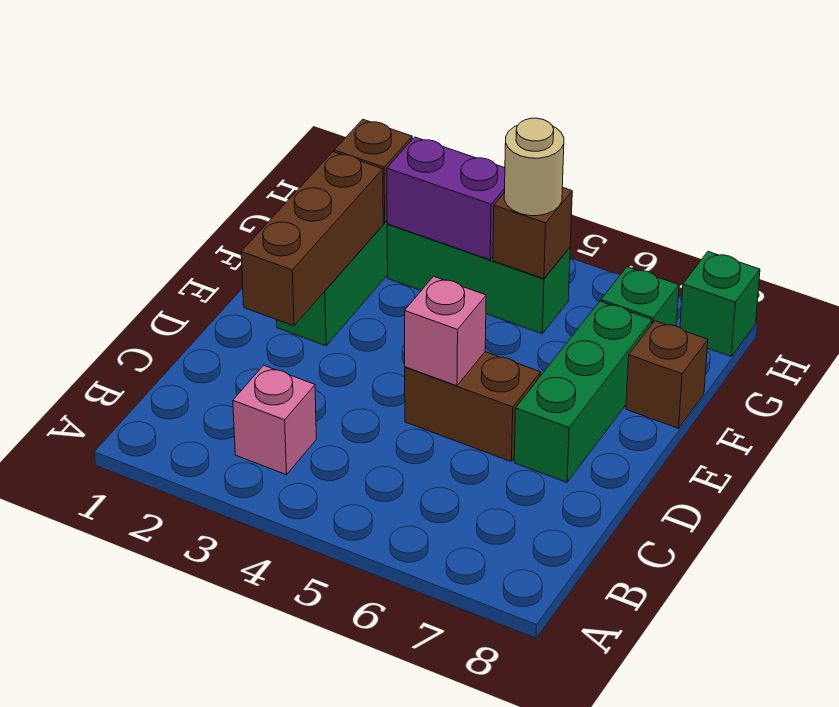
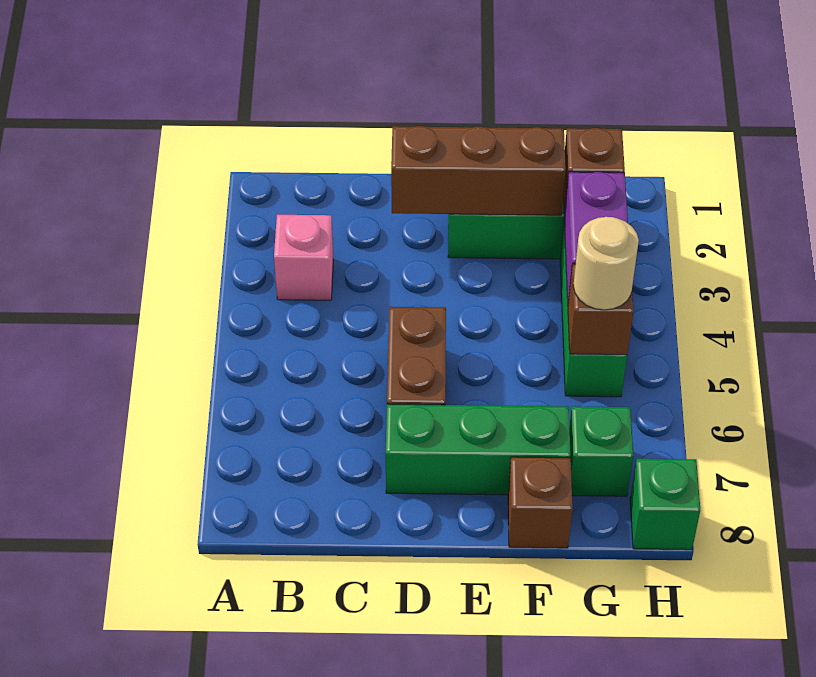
pink 1x1 brick [405,276,486,386] -> none

